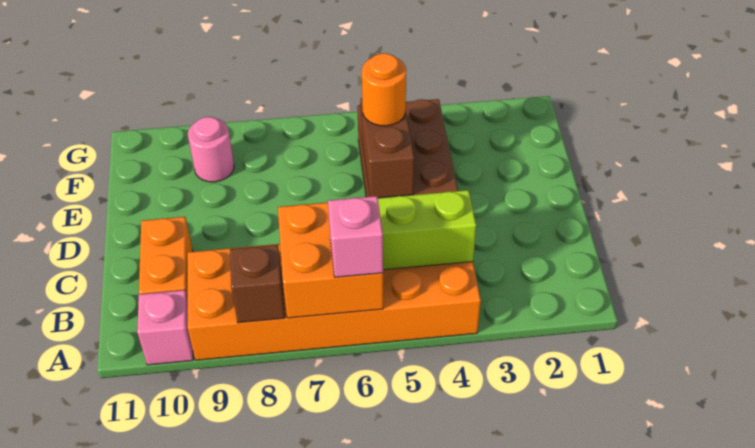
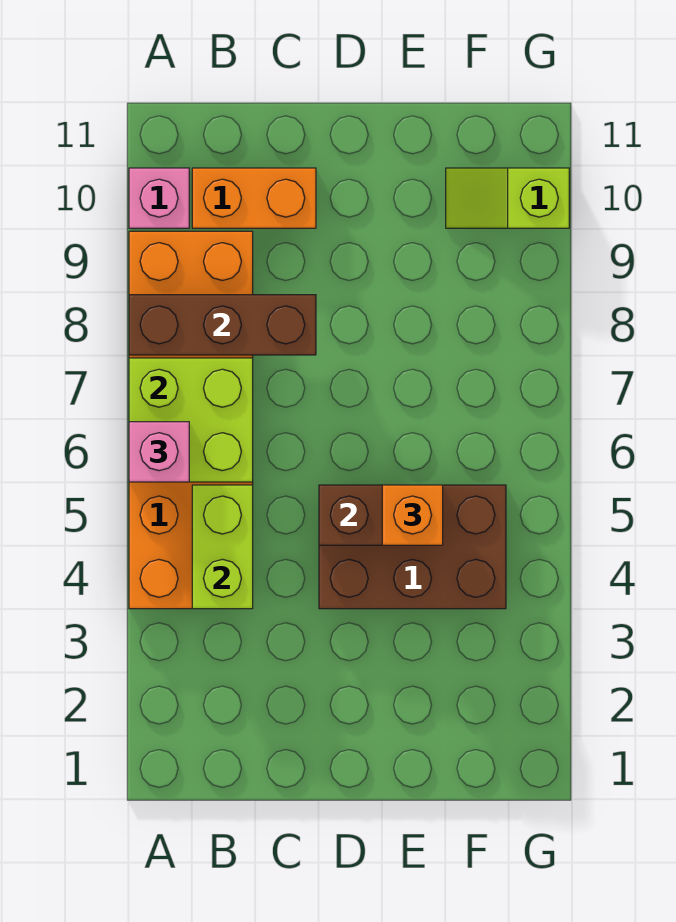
orange 2x2 brick [278,202,383,318] -> lime 2x2 brick [129,358,253,482]
brown 1x1 brick [230,245,285,323] -> brown 1x3 brick [129,295,316,355]
orange 1x1 round brick [362,53,406,126] -> orange 1x1 brick [382,485,443,545]
pink 1x1 round brick [188,117,234,182] -> none
none -> lime 1x2 slope [446,168,569,228]

